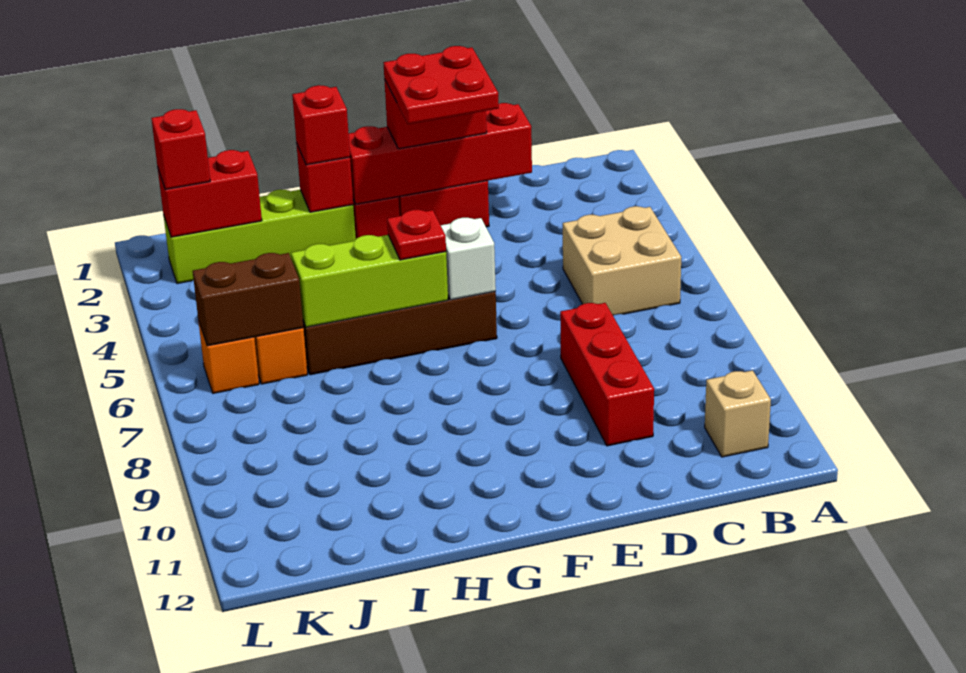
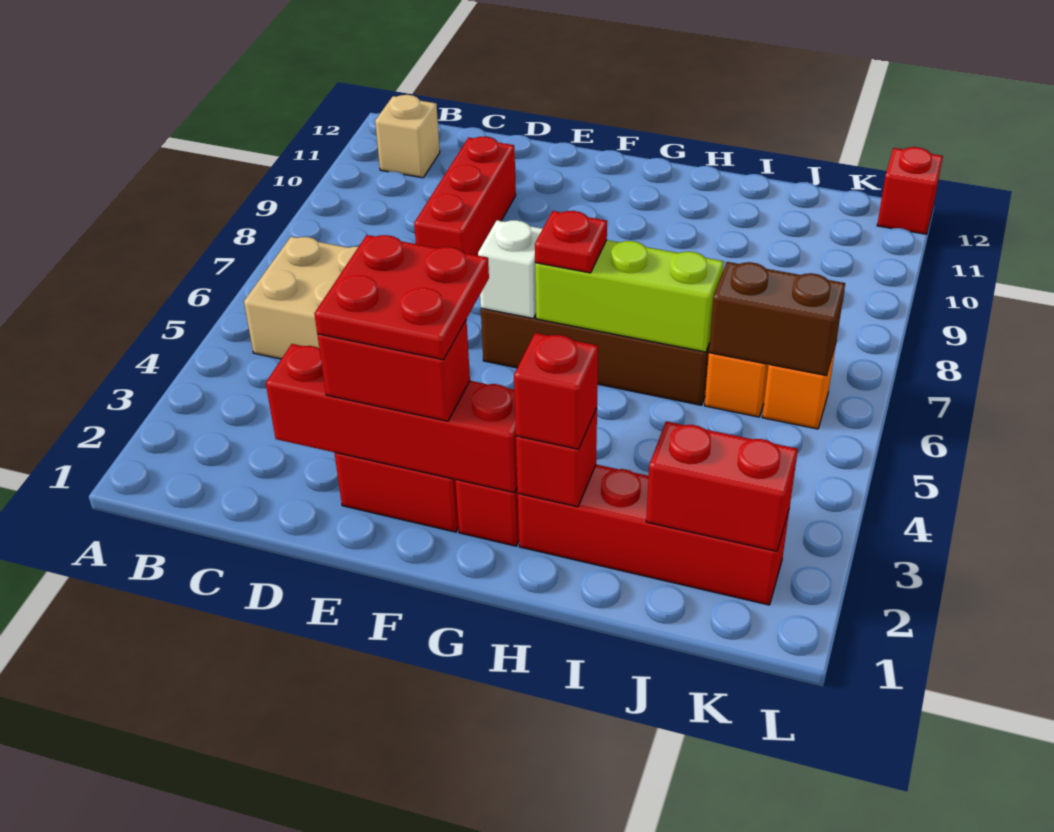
lime 1x4 brick [164,189,356,284] -> red 1x4 brick [518,465,789,605]
red 1x1 brick [151,109,210,190] -> red 1x1 brick moved to [877,147,943,234]

